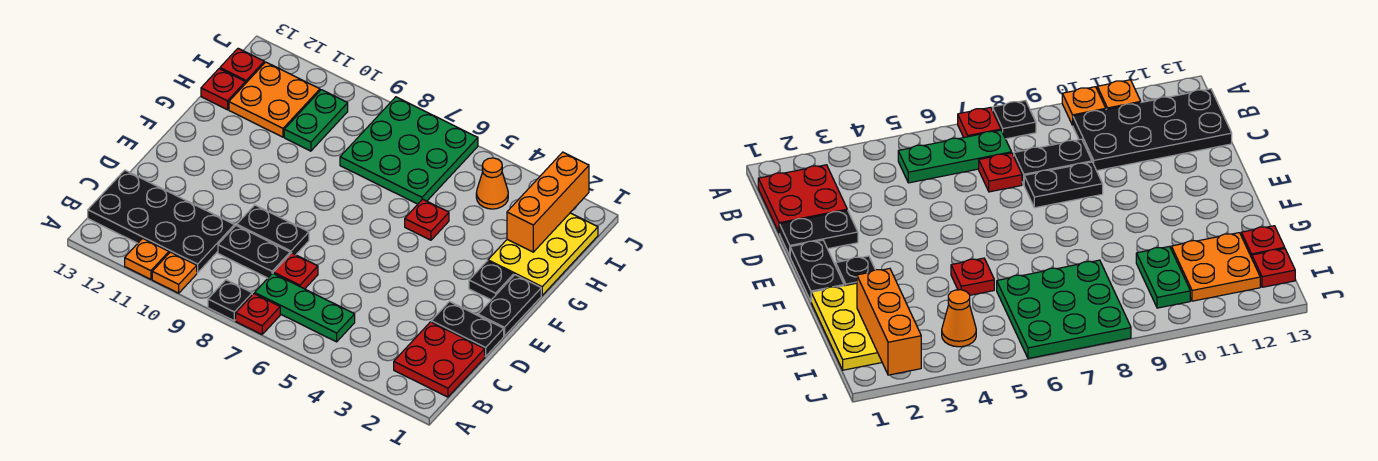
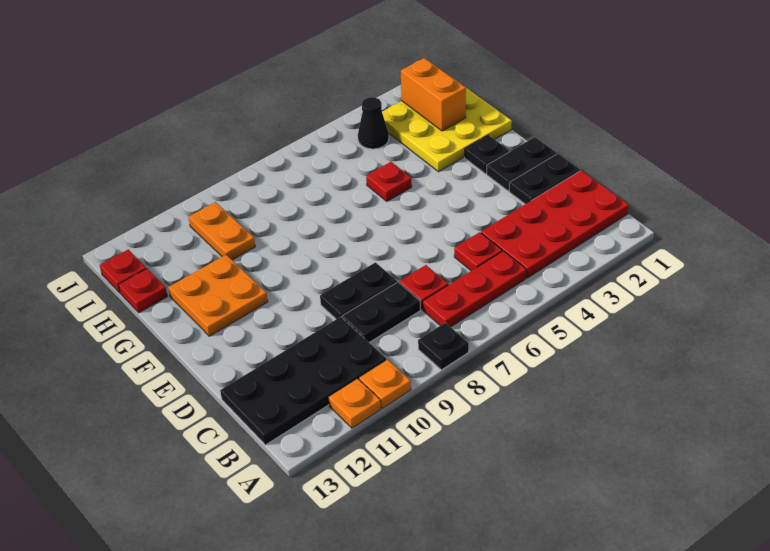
red 1x1 plate [236,294,280,334] -> red 1x1 plate moved to [454,232,502,271]
red 2x2 plate [394,322,485,397] -> red 2x4 plate [481,170,629,278]
green 1x3 plate [255,273,355,342] -> red 1x3 plate [423,251,527,327]
black 1x2 plate [478,275,541,336] -> black 1x2 plate turned to [487,137,557,191]
yellow 2x3 plate [488,213,598,295] -> yellow 3x3 plate [382,88,512,172]
orange 1x3 brick [507,152,589,252] -> orange 1x2 brick [401,58,466,131]
green 3x3 plate [340,97,478,204] -> none
green 1x2 plate [284,90,348,151] -> orange 1x2 plate [188,202,255,260]
orange 2x2 plate [229,62,320,137] -> orange 2x2 plate moved to [168,255,268,336]
orange 1x1 cone [476,158,508,209] -> black 1x1 cone [358,97,389,149]

